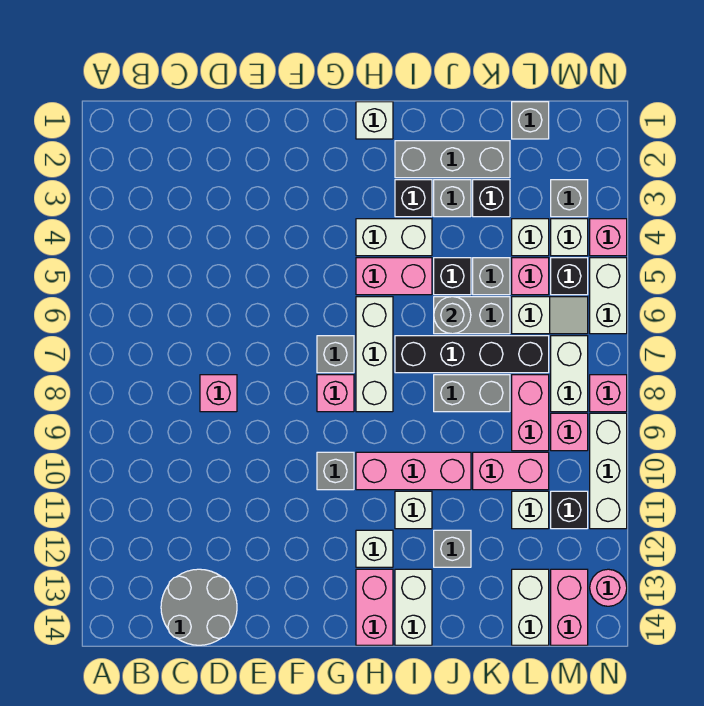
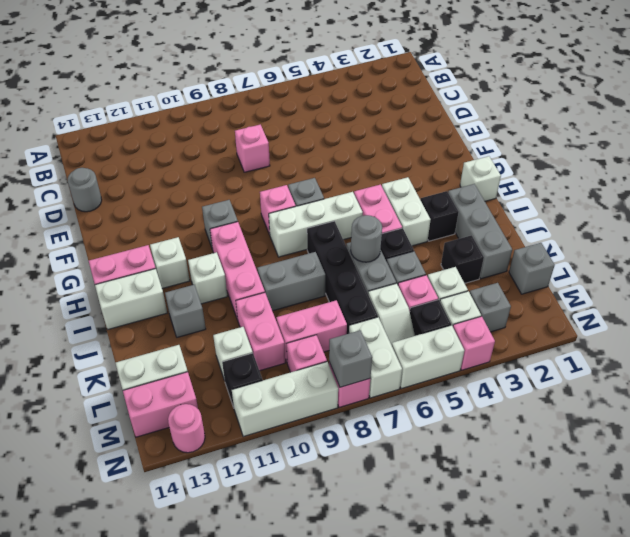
grey 2x2 round brick [161,569,237,645] -> grey 1x1 round brick [68,168,102,212]
grey 1x1 brick [434,180,471,217] -> grey 1x1 brick moved to [329,330,372,387]
grey 1x2 brick [434,375,510,412] -> grey 1x2 brick turned to [257,252,325,311]
white 1x2 brick [551,336,588,412] -> white 1x2 brick turned to [349,317,402,398]

